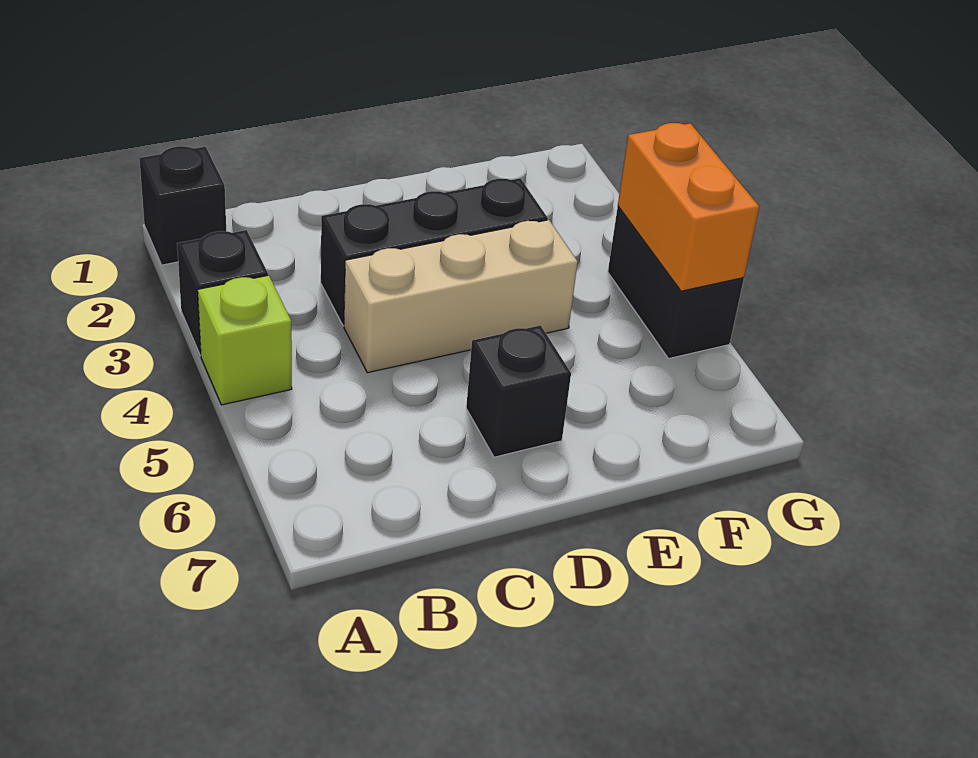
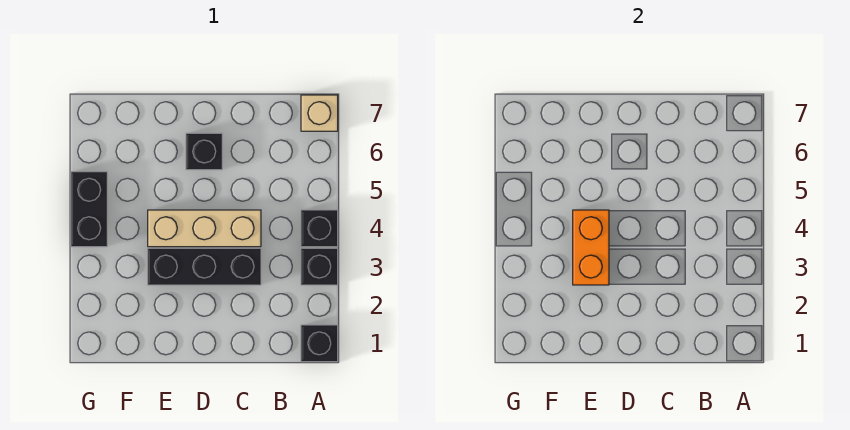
lime 1x1 brick [198,275,292,405] -> black 1x1 brick [301,210,338,247]
none -> tan 1x1 brick [301,95,338,131]
orange 1x2 brick [618,123,759,291] -> orange 1x2 brick moved to [573,210,609,285]

